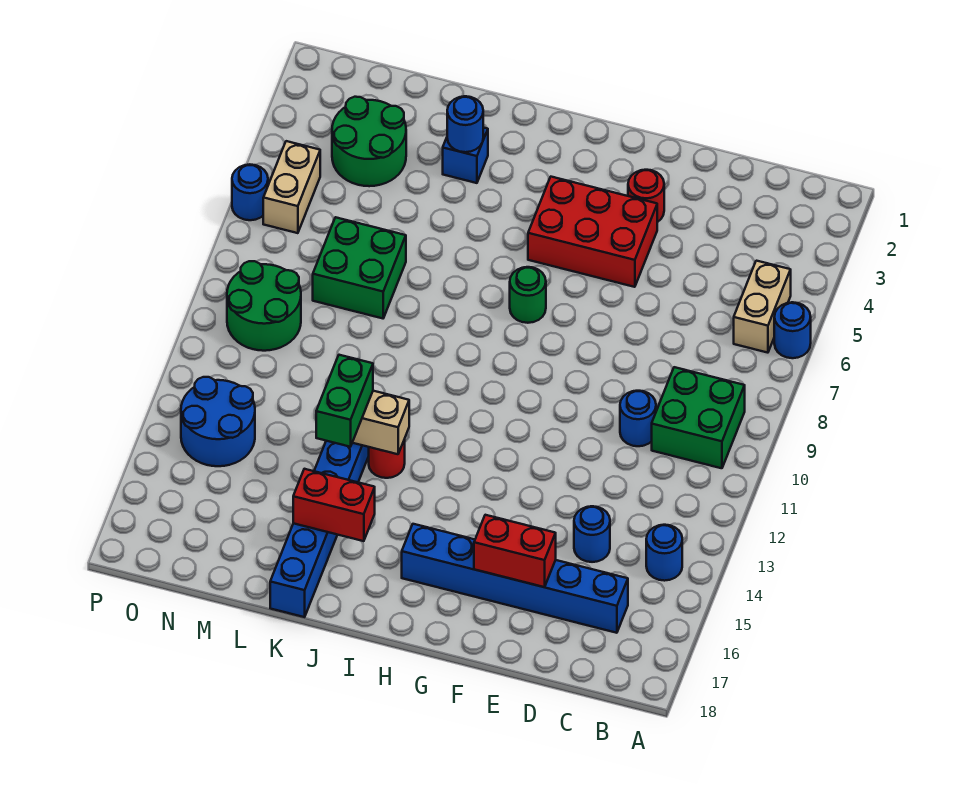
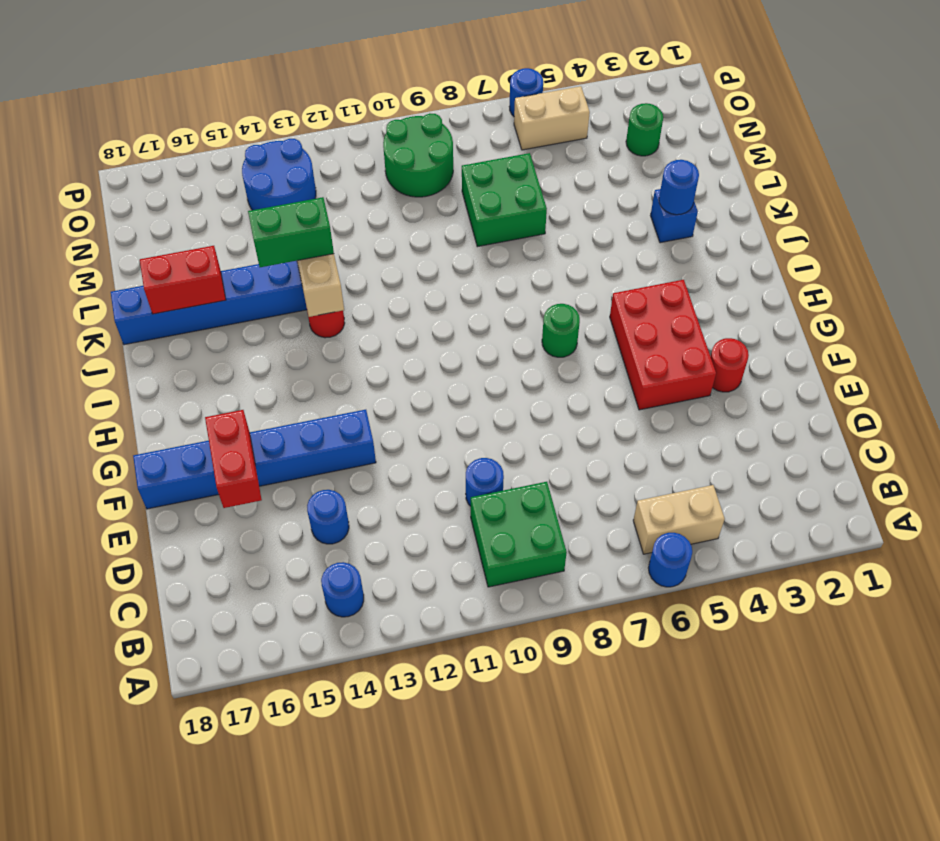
blue 1x6 brick [402,524,628,633] -> blue 1x6 brick turned to [133,410,376,509]
red 1x2 brick [293,469,375,541] -> red 1x2 brick turned to [140,246,226,314]
green 2x2 round brick [332,97,406,186] -> green 1x1 round brick [626,103,663,156]

